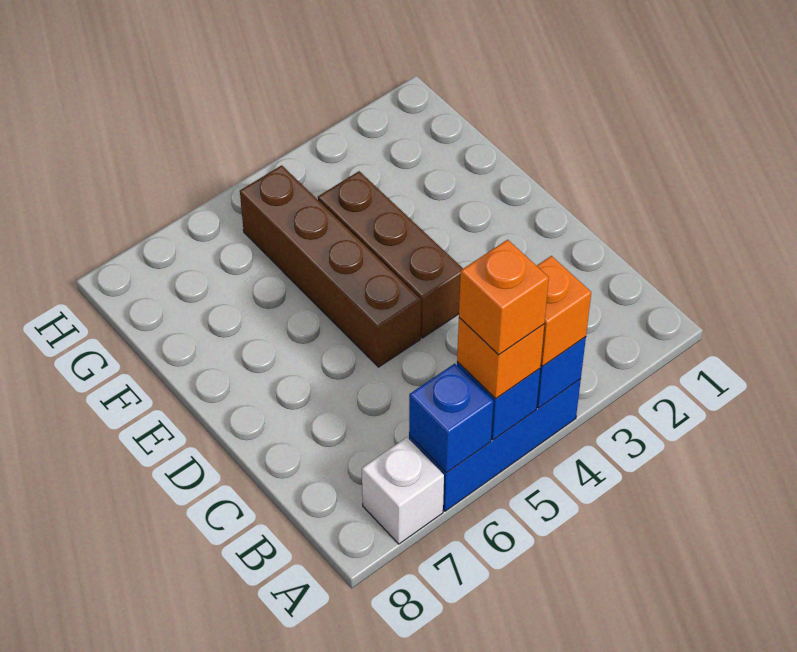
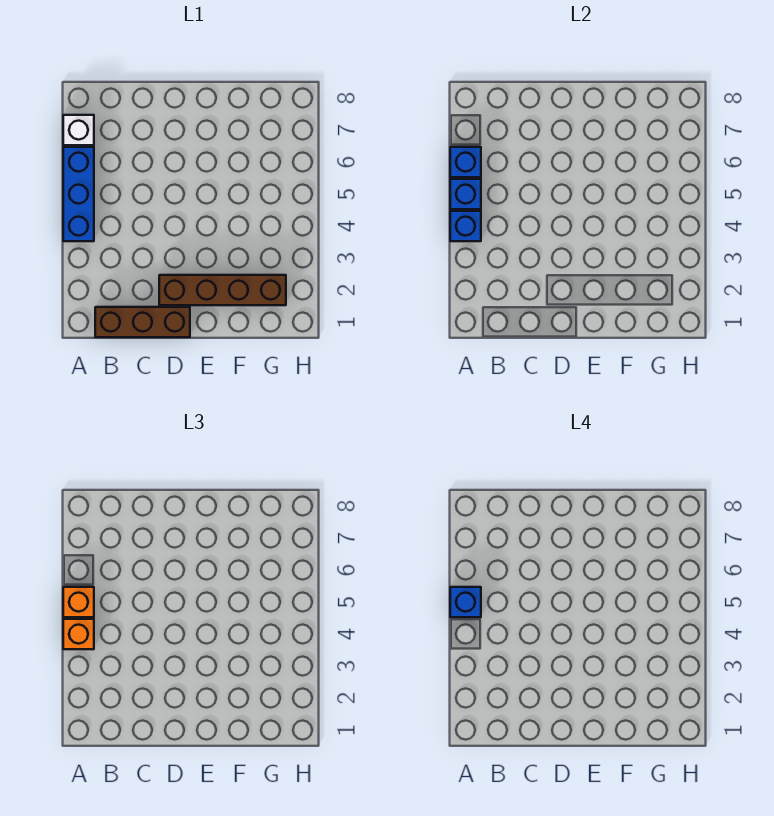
orange 1x1 brick [459,240,549,355] -> blue 1x1 brick [450,587,481,617]
brown 1x3 brick [318,171,463,338] -> brown 1x3 brick moved to [95,307,190,337]
brown 1x4 brick [240,165,421,367] -> brown 1x4 brick moved to [159,275,286,305]

